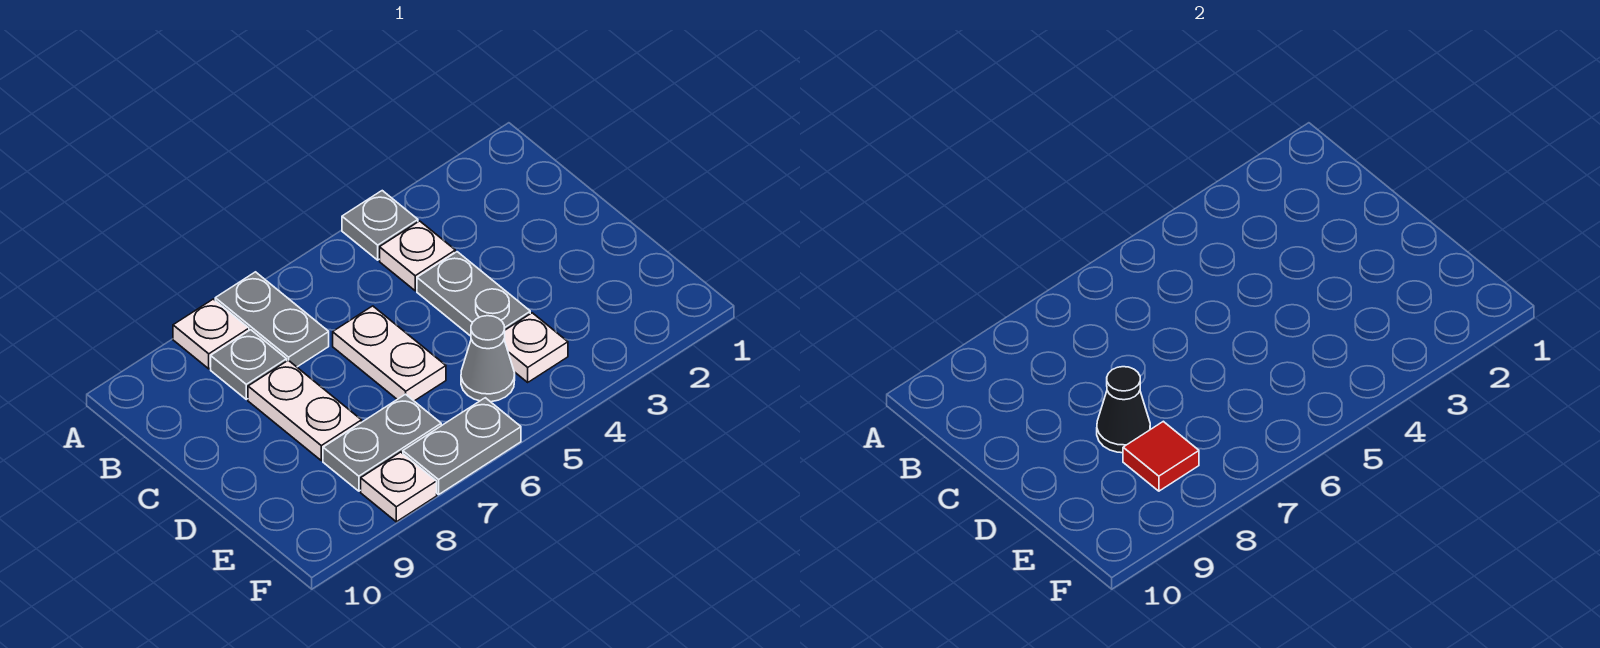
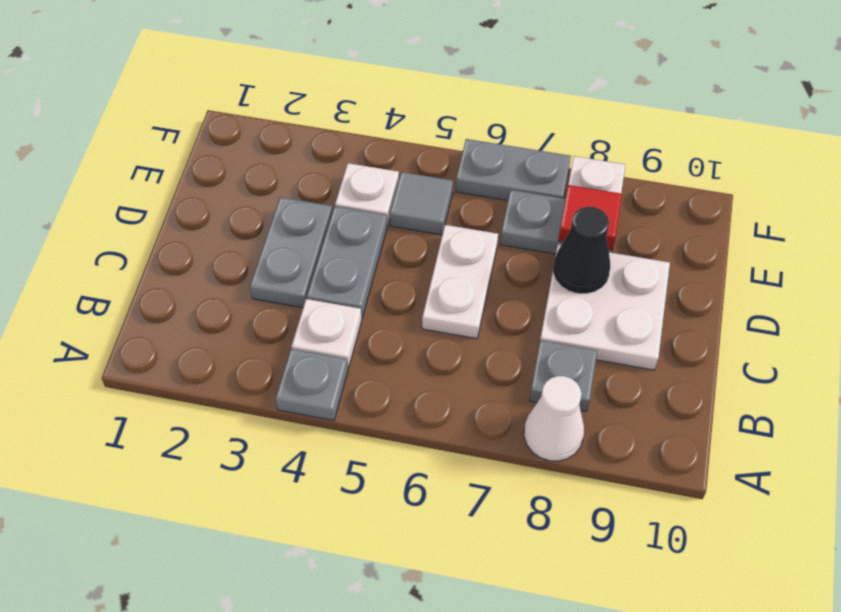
grey 1x2 plate [215,272,329,367] -> grey 1x2 plate moved to [250,197,332,308]
white 1x1 plate [173,299,249,369] -> white 1x1 cone [524,376,584,461]
white 1x2 plate [248,360,362,461] -> white 2x2 plate [540,244,670,370]
grey 1x1 cone [461,316,515,402] -> grey 1x1 tile [390,172,453,235]

